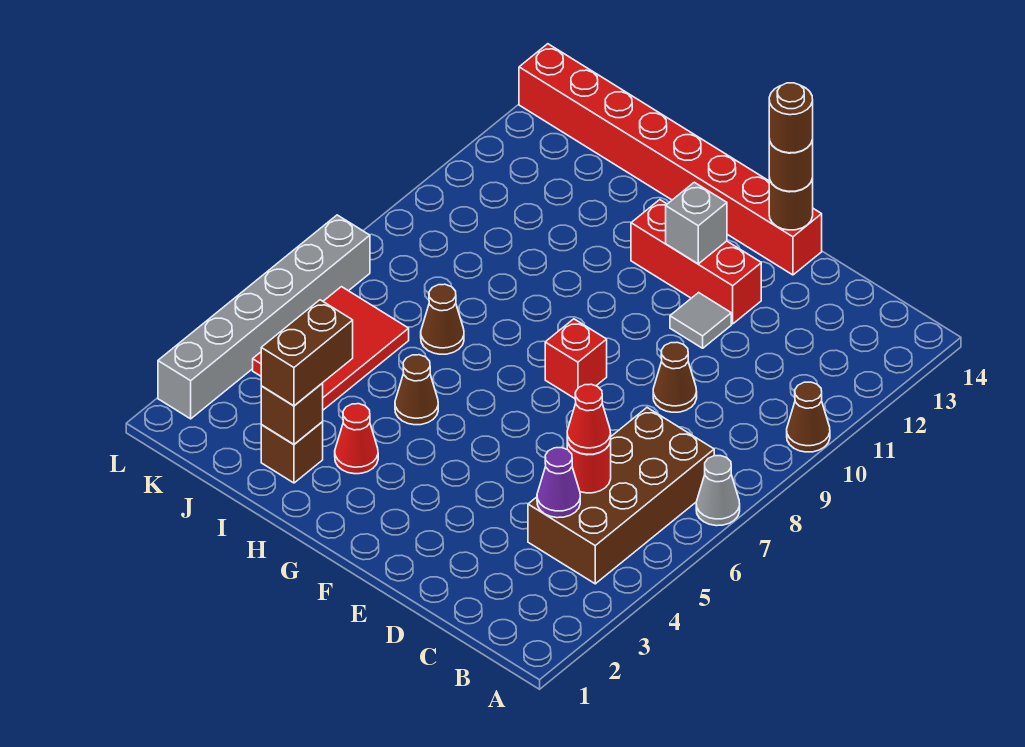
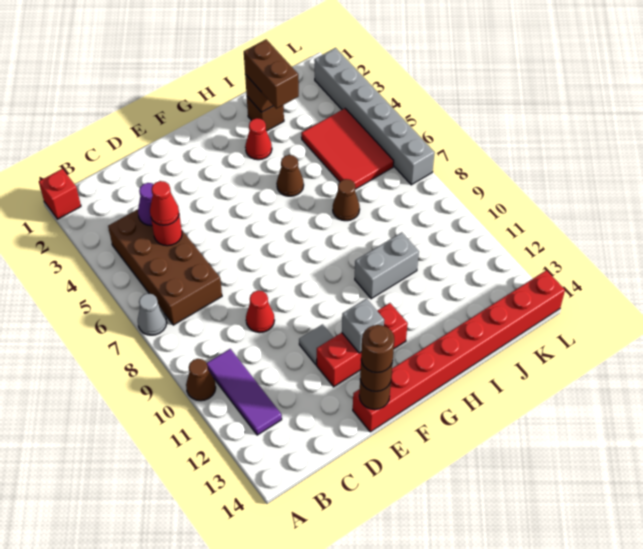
none -> purple 1x3 tile [207,349,282,435]
brown 1x1 cone [653,342,697,412] -> red 1x1 cone [246,291,274,332]
red 1x1 brick [545,319,607,398] -> red 1x1 brick moved to [39,169,81,219]
none -> grey 1x2 brick [355,233,419,299]

